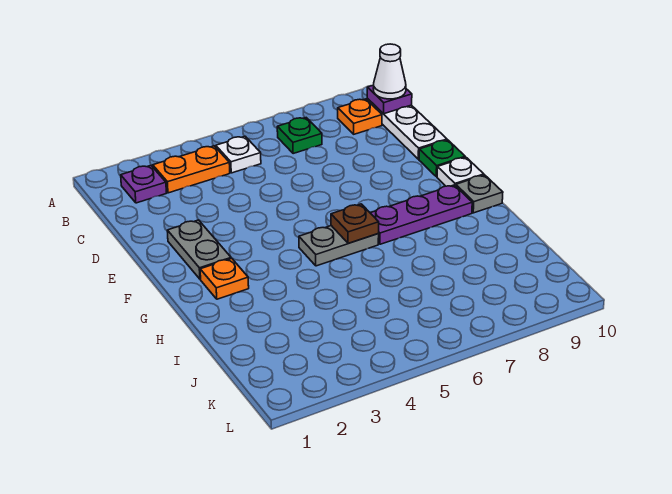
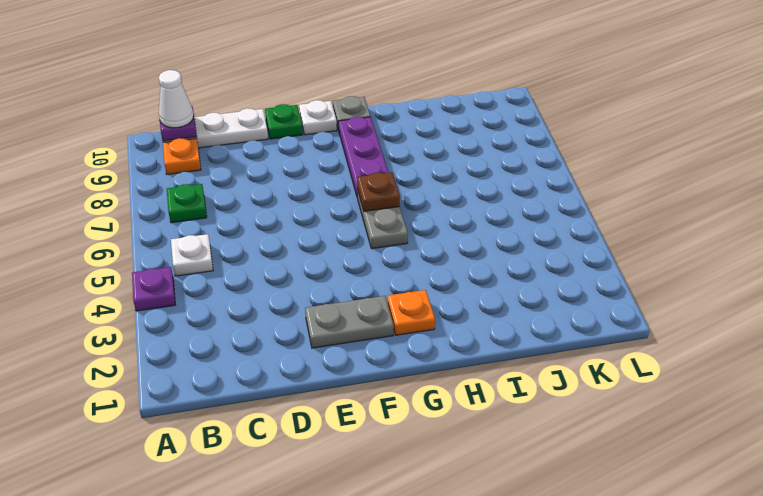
purple 1x1 plate [121,166,166,203] -> purple 1x1 plate moved to [132,267,175,311]
orange 1x2 plate [153,146,230,193] -> none

